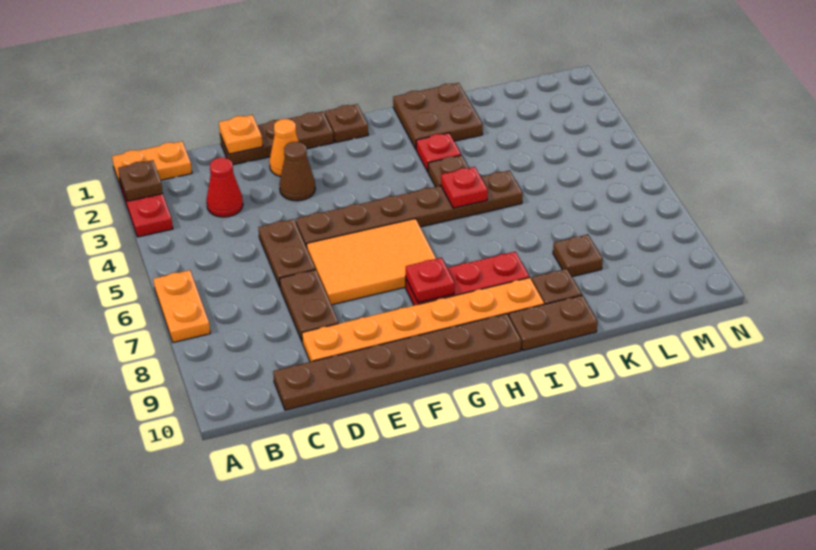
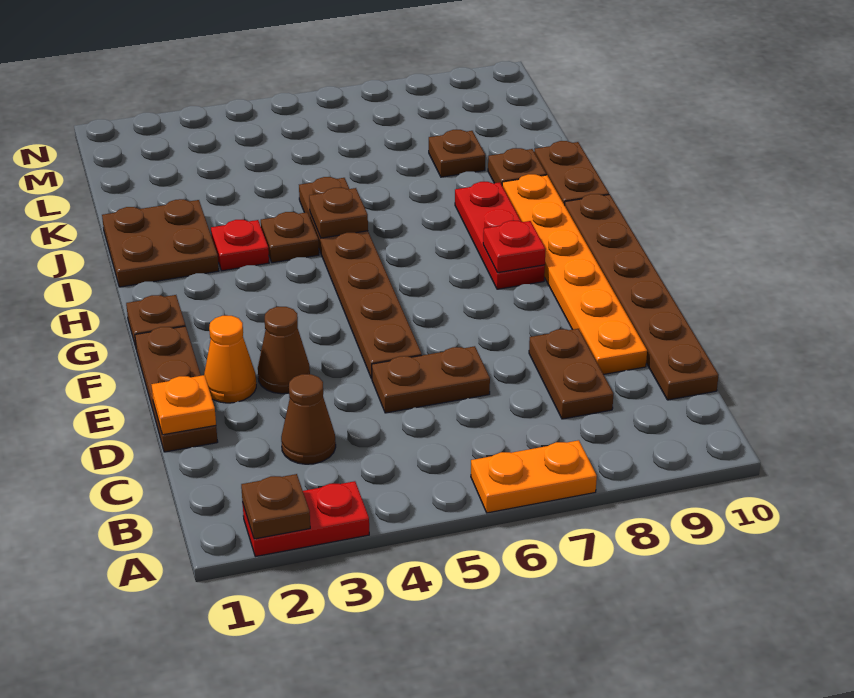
orange 1x2 plate [112,141,192,187] -> none
red 1x1 cone [206,158,243,217] -> brown 1x1 cone [281,374,336,464]
brown 1x2 plate [280,270,339,341] -> brown 1x2 plate turned to [529,329,614,419]
orange 2x3 tile [307,219,436,305] -> none
red 1x1 plate [441,167,488,208] -> brown 1x1 plate [309,188,368,238]

